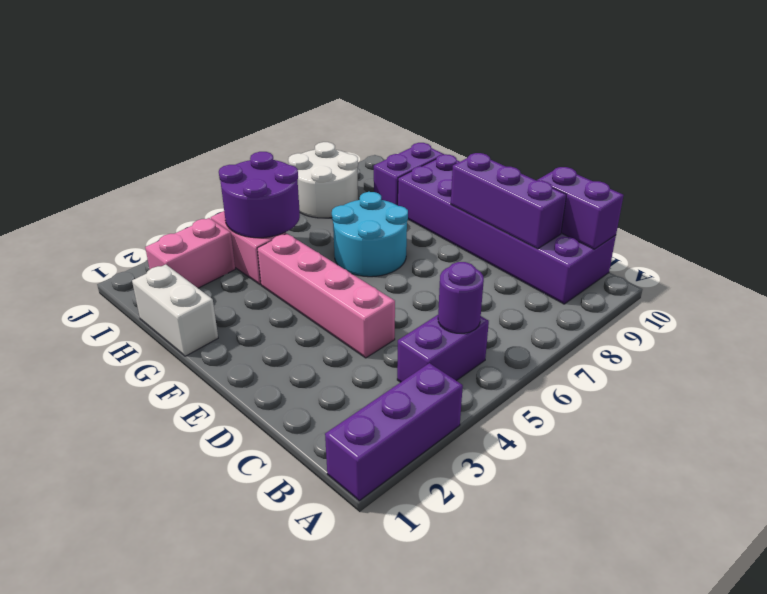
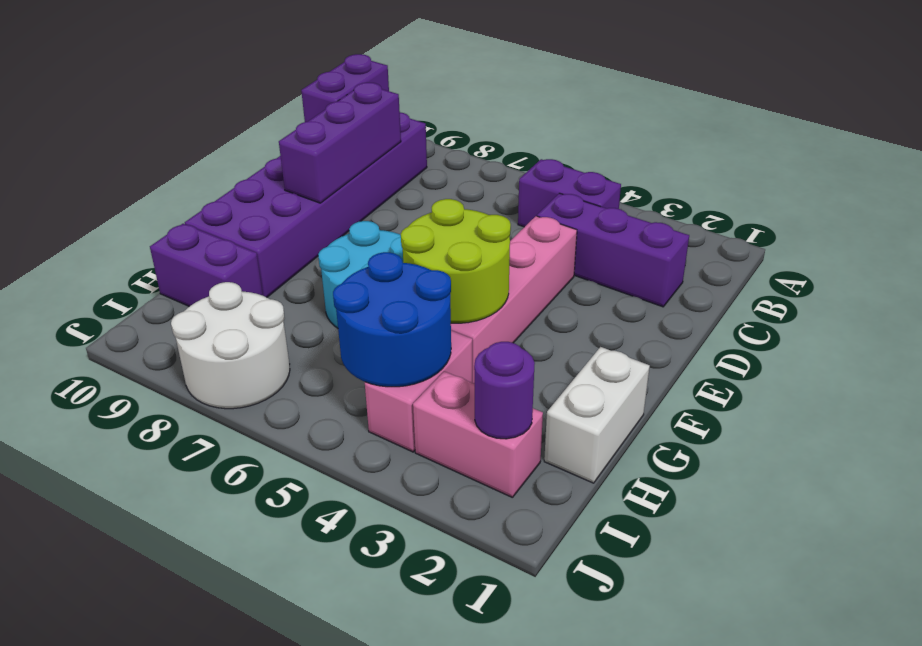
purple 1x3 brick [325,363,463,501] -> purple 1x3 brick moved to [537,193,689,307]
purple 1x1 round brick [438,262,484,333] -> purple 1x1 round brick moved to [474,342,535,439]
none -> lime 2x2 round brick [401,199,511,323]
purple 2x2 round brick [219,152,300,238] -> blue 2x2 round brick [333,252,451,387]

